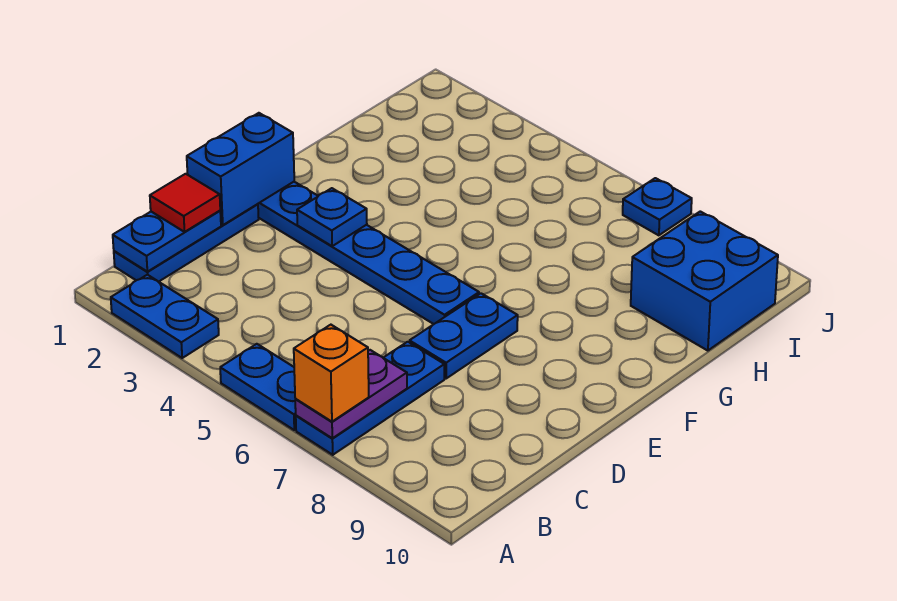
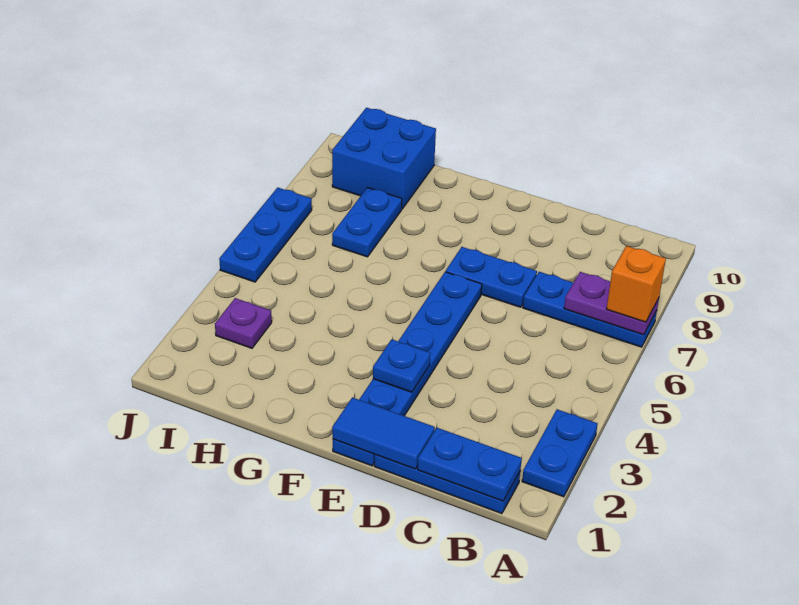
blue 1x2 plate [220,344,296,430] -> blue 1x2 plate moved to [332,188,402,257]
red 1x1 tile [150,174,220,232] -> none
blue 1x2 brick [187,113,294,225] -> blue 1x2 tile [332,397,435,469]
none -> purple 1x1 plate [215,298,272,348]
blue 1x1 plate [623,178,692,235] -> blue 1x3 plate [219,188,312,282]

